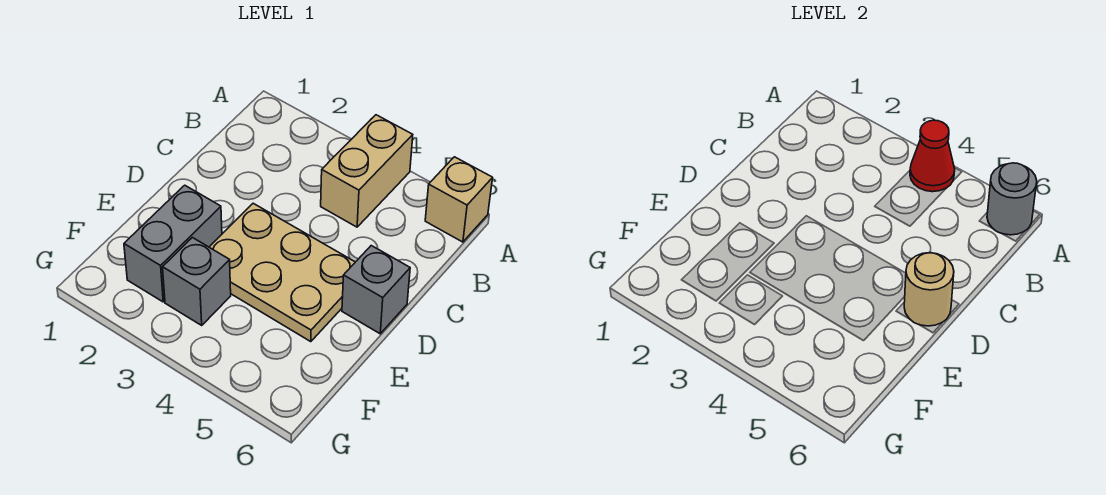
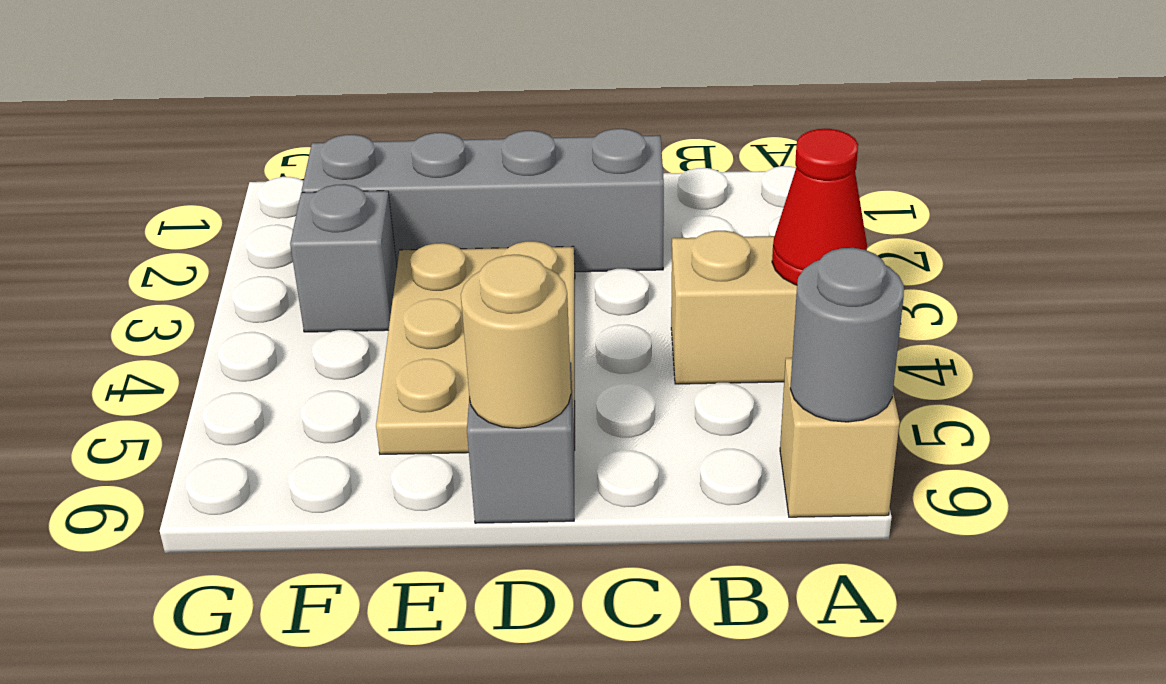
grey 1x2 brick [124,185,222,302] -> grey 1x4 brick [302,129,664,272]

